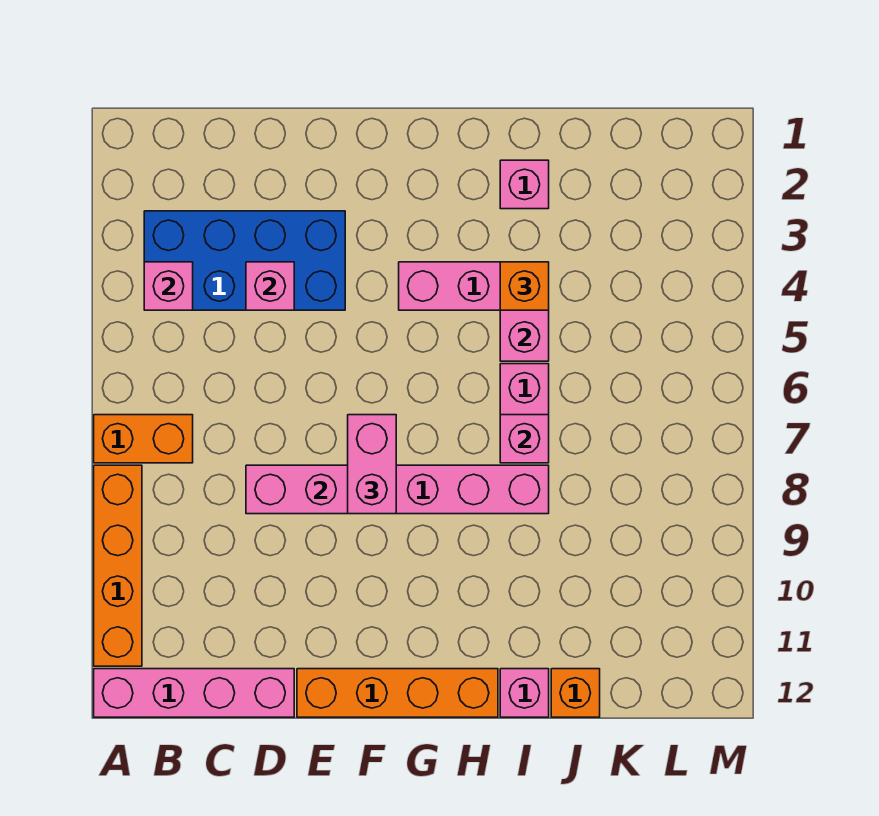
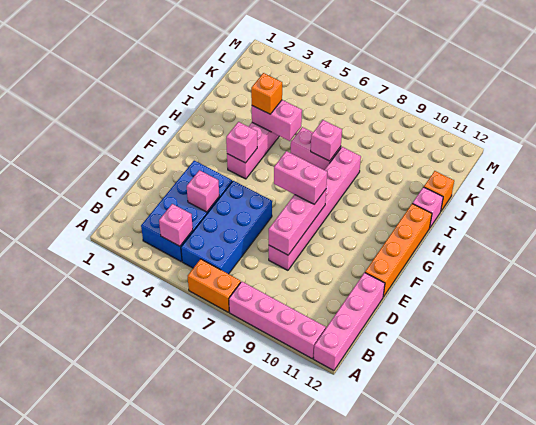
orange 1x2 brick [94,415,193,463] -> orange 1x2 brick turned to [188,259,241,312]
orange 1x4 brick [94,465,142,666] -> pink 1x4 brick [229,282,326,359]
none -> blue 2x4 brick [181,181,272,274]
pink 1x1 brick [500,160,549,209] -> pink 1x1 brick moved to [226,122,257,163]

